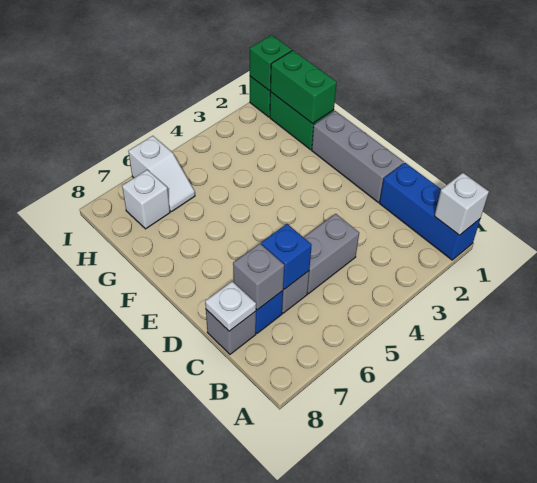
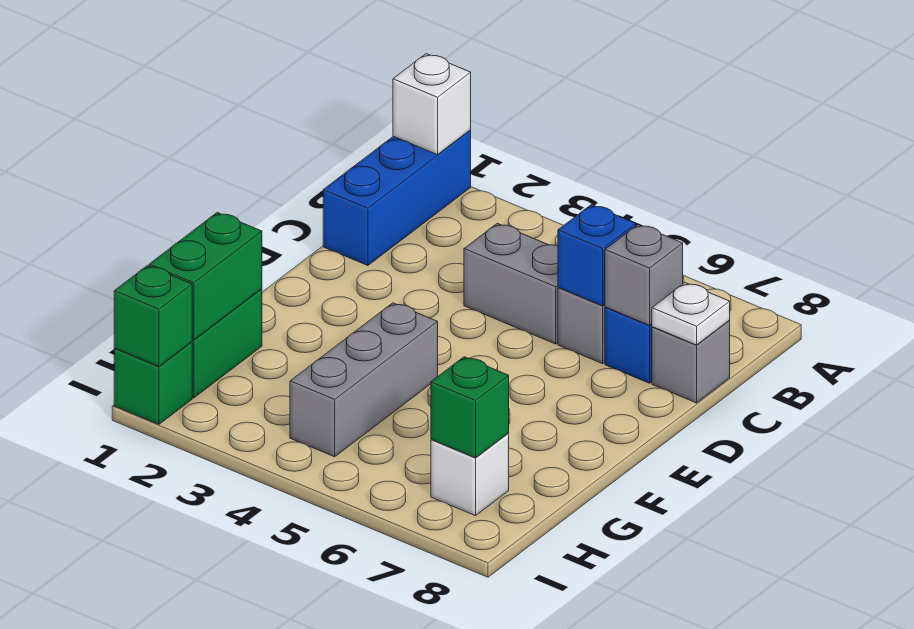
grey 1x3 brick [312,111,404,202] -> grey 1x3 brick moved to [290,303,438,457]
white 1x2 slope [128,136,195,212] -> none
none -> green 1x1 brick [431,357,509,458]

